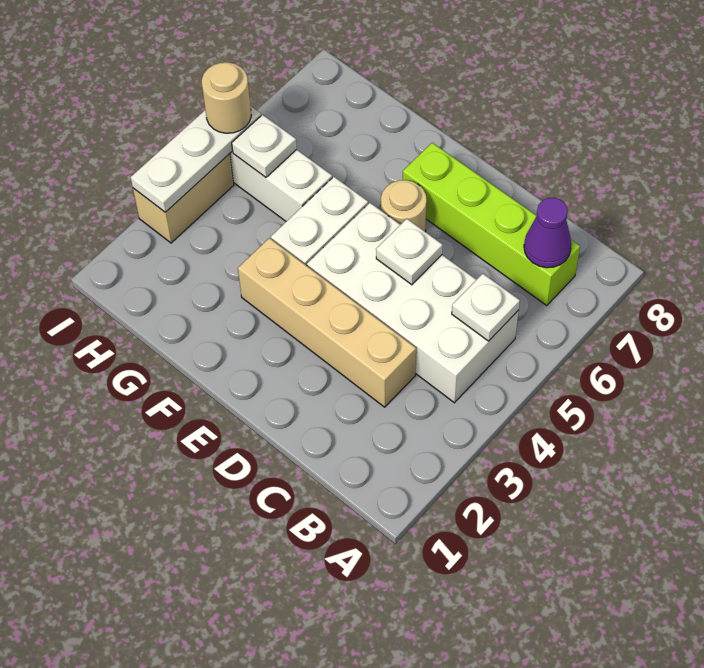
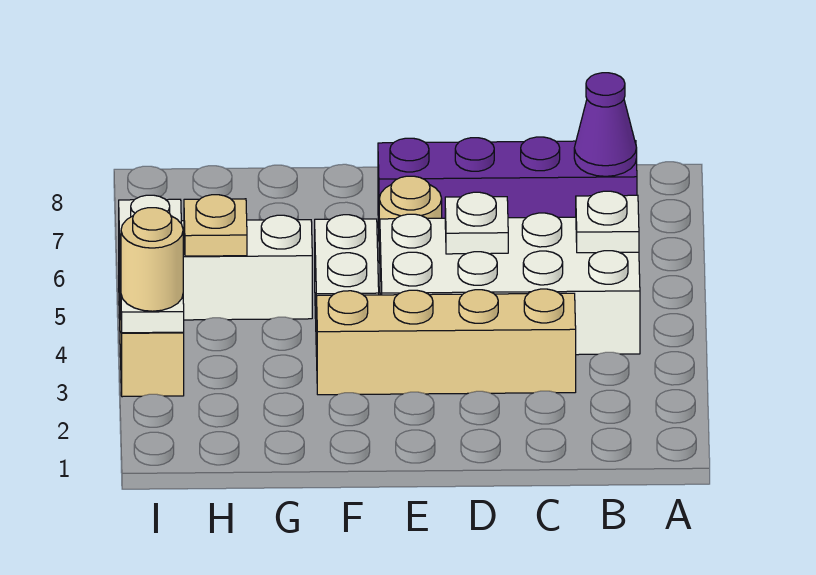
lime 1x4 brick [403,143,580,306] -> purple 1x4 brick [378,137,637,228]
white 1x1 plate [232,115,297,177] -> tan 1x1 plate [184,195,247,256]
tan 1x1 round brick [202,62,251,133] -> tan 1x1 round brick moved to [121,208,183,311]

